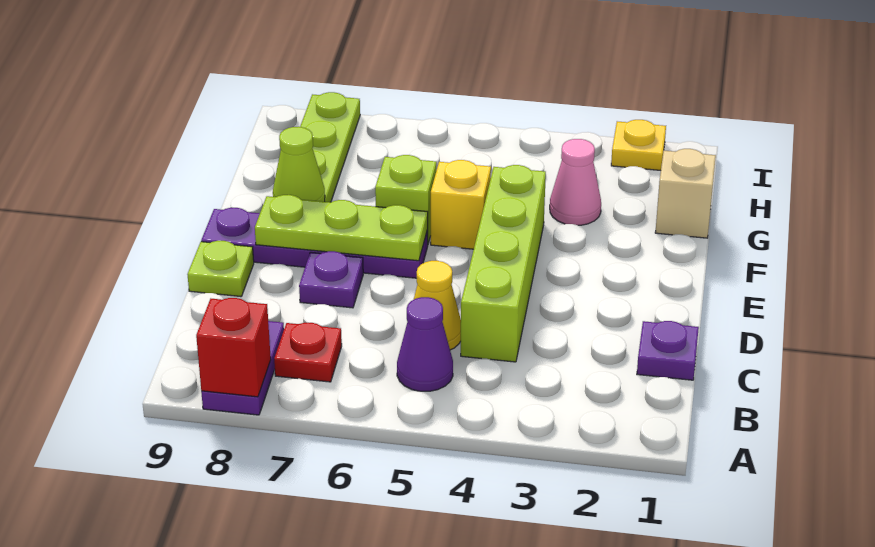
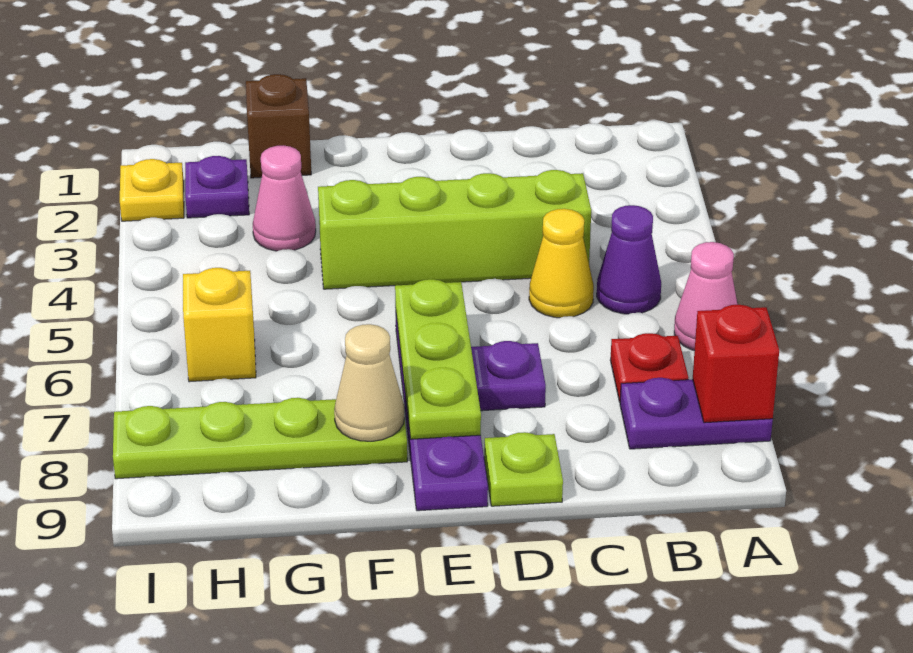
none -> pink 1x1 cone [674,242,738,351]
purple 1x1 plate [637,321,699,380] -> purple 1x1 plate moved to [185,156,249,218]
yellow 1x1 brick [431,160,491,249] -> yellow 1x1 brick moved to [183,268,256,382]
lime 1x1 brick [375,155,436,243] -> none
lime 1x1 cone [273,127,325,202] -> tan 1x1 cone [334,324,404,441]
tan 1x1 brick [655,149,716,238] -> brown 1x1 brick [246,74,311,178]

